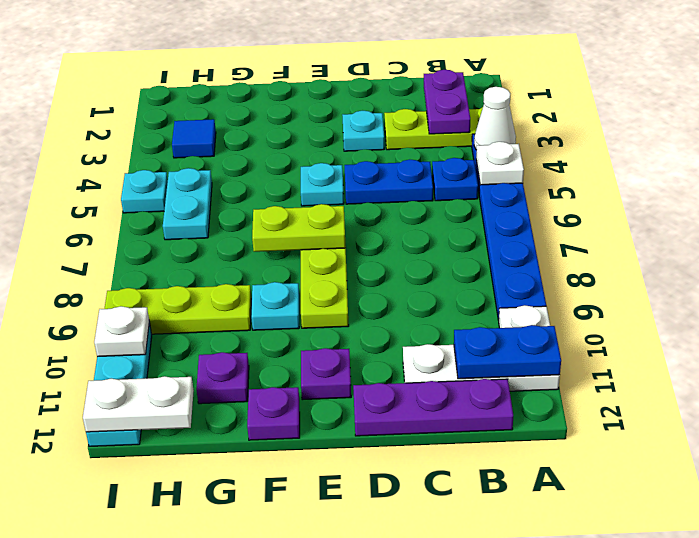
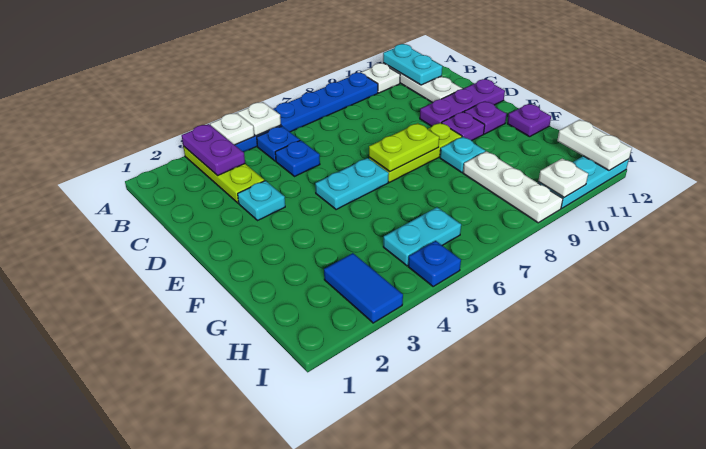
white 1x1 cone [474,87,516,150] -> white 1x1 plate [210,113,254,145]
blue 1x2 plate [454,325,561,379] -> cyan 1x2 plate [383,44,442,85]
purple 1x2 plate [424,70,470,134] -> purple 1x2 plate turned to [182,124,245,176]
purple 1x3 plate [353,379,513,436] -> purple 1x3 plate turned to [420,79,505,126]
blue 1x2 plate [345,160,433,204] -> blue 1x1 plate [275,140,320,177]
cyan 1x1 plate [301,163,344,206] -> cyan 1x2 plate [315,158,389,210]
lime 1x2 plate [252,204,346,252] -> lime 1x2 plate turned to [369,123,439,172]
lime 1x3 plate [105,284,251,334] -> white 1x3 plate [463,151,563,223]
purple 1x1 plate [196,352,249,404] -> purple 1x1 plate moved to [442,112,485,141]
blue 1x1 tile [172,119,216,158] -> blue 1x2 tile [324,253,403,323]
cyan 1x1 plate [121,170,168,213] -> blue 1x1 plate [408,241,461,286]

